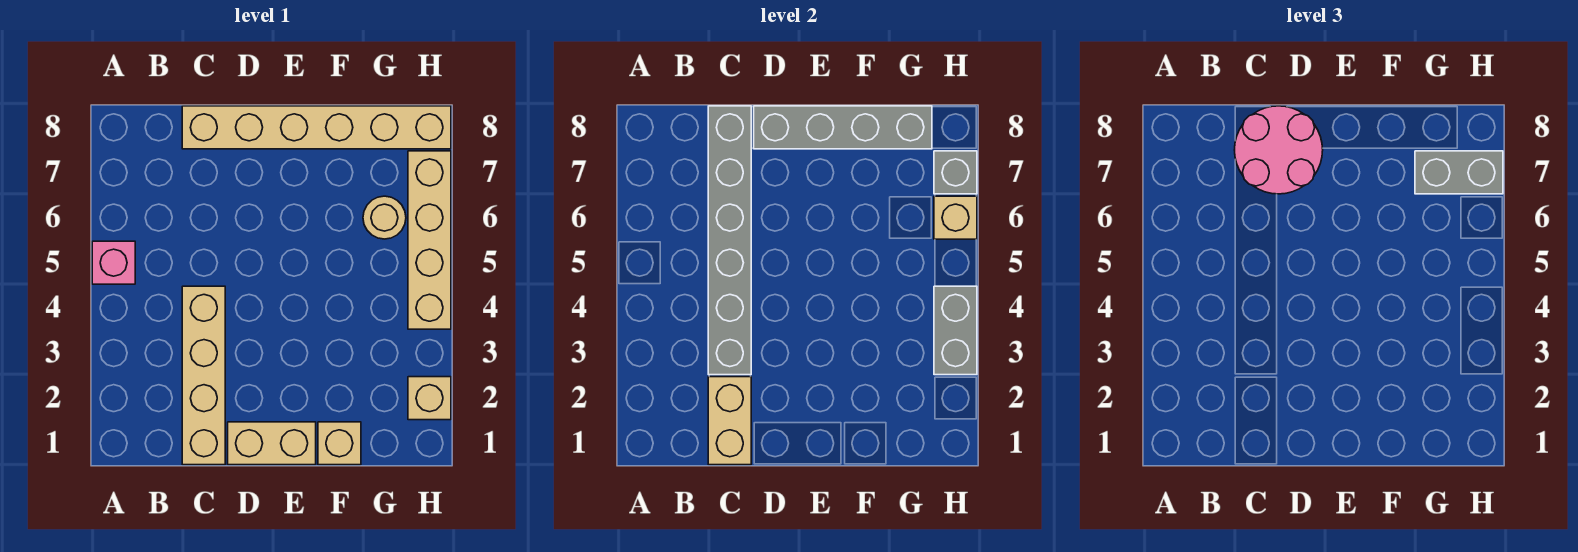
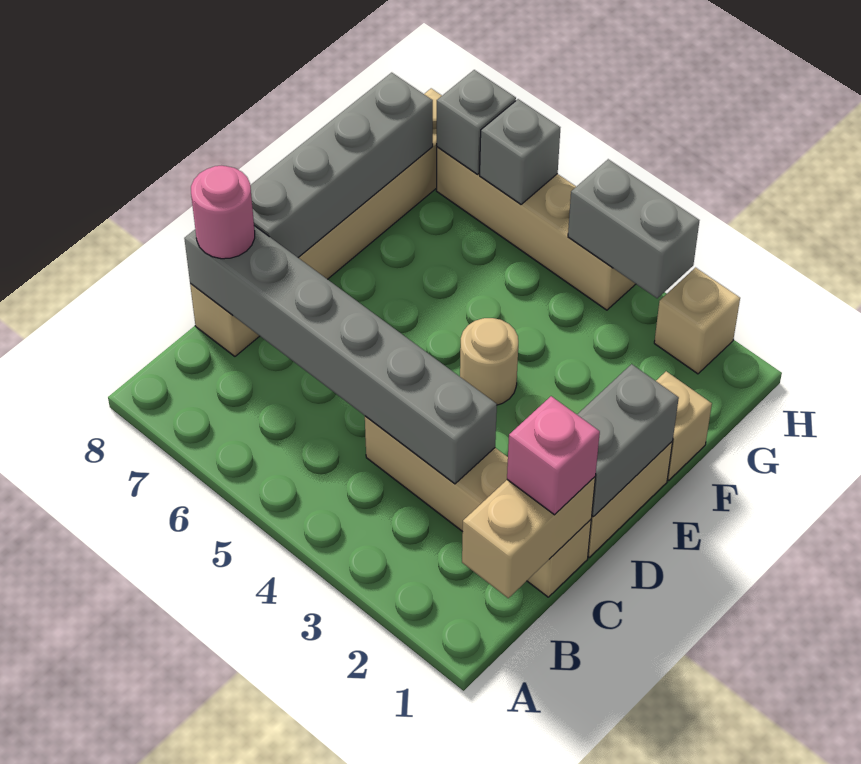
pink 1x1 brick [92,241,135,284] -> pink 1x1 brick moved to [507,396,600,515]
tan 1x2 brick [708,377,751,465] -> tan 1x2 brick turned to [462,477,595,598]
pink 2x2 round brick [1235,106,1323,194] -> pink 1x1 round brick [191,166,255,259]
tan 1x1 round brick [363,196,406,239] -> tan 1x1 round brick moved to [460,318,518,405]
grey 1x2 brick [1415,151,1503,194] -> grey 1x2 brick moved to [577,364,679,516]
tan 1x1 brick [934,196,977,239] -> grey 1x1 brick [480,99,560,204]

